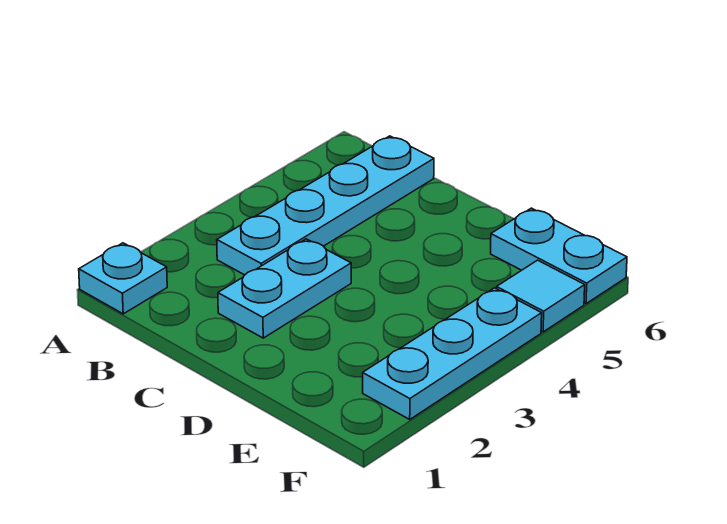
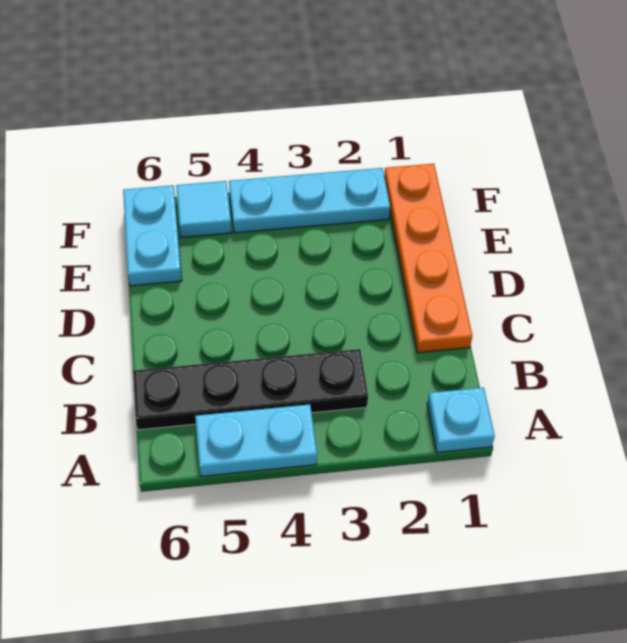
cyan 1x4 plate [217,136,434,275] -> black 1x4 plate [133,349,368,430]
none -> orange 1x4 plate [384,164,472,353]
cyan 1x2 plate [218,239,351,338] -> cyan 1x2 plate moved to [195,404,317,476]

